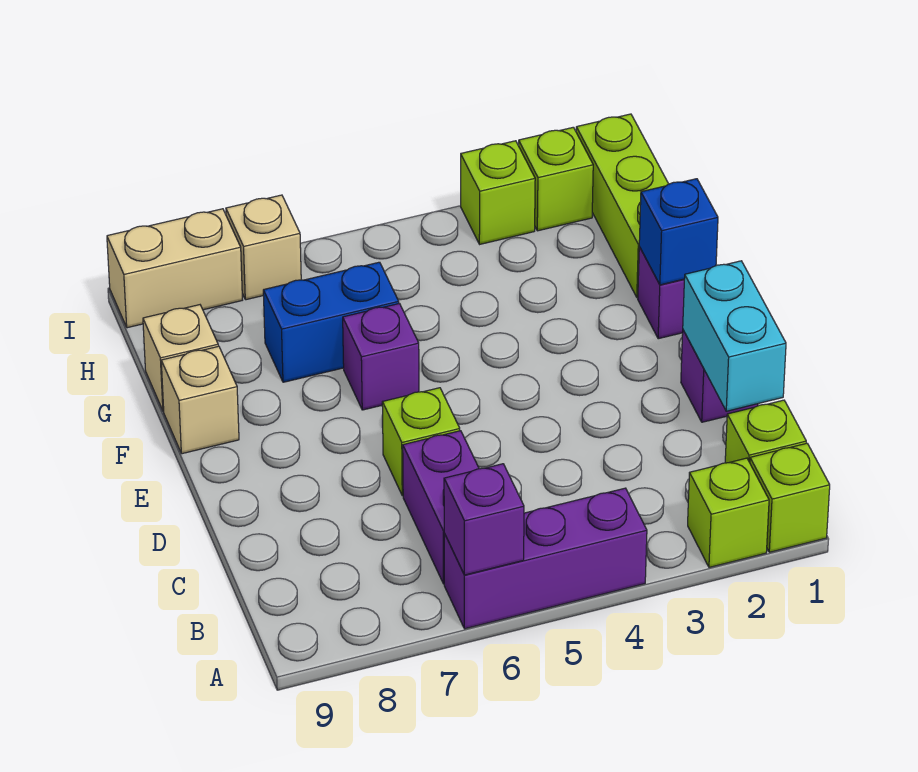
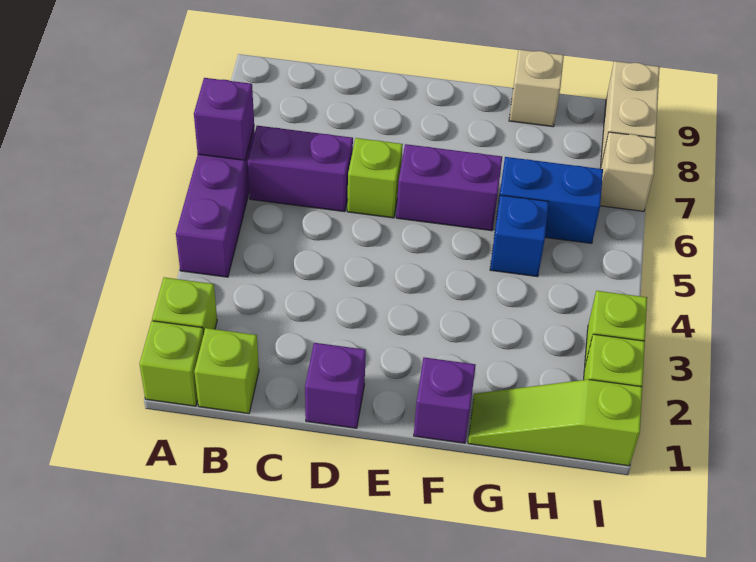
cyan 1x2 brick [683,261,786,411] -> none
blue 1x1 brick [639,179,718,285] -> blue 1x1 brick moved to [490,195,549,277]
purple 1x1 brick [343,304,419,410] -> purple 1x2 brick [396,144,502,231]
tan 1x1 brick [161,346,239,454] -> none
lime 1x3 brick [576,114,668,298] -> lime 1x3 slope [468,379,642,466]
blue 1x2 brick [263,262,399,382] -> blue 1x2 brick turned to [497,157,603,243]

